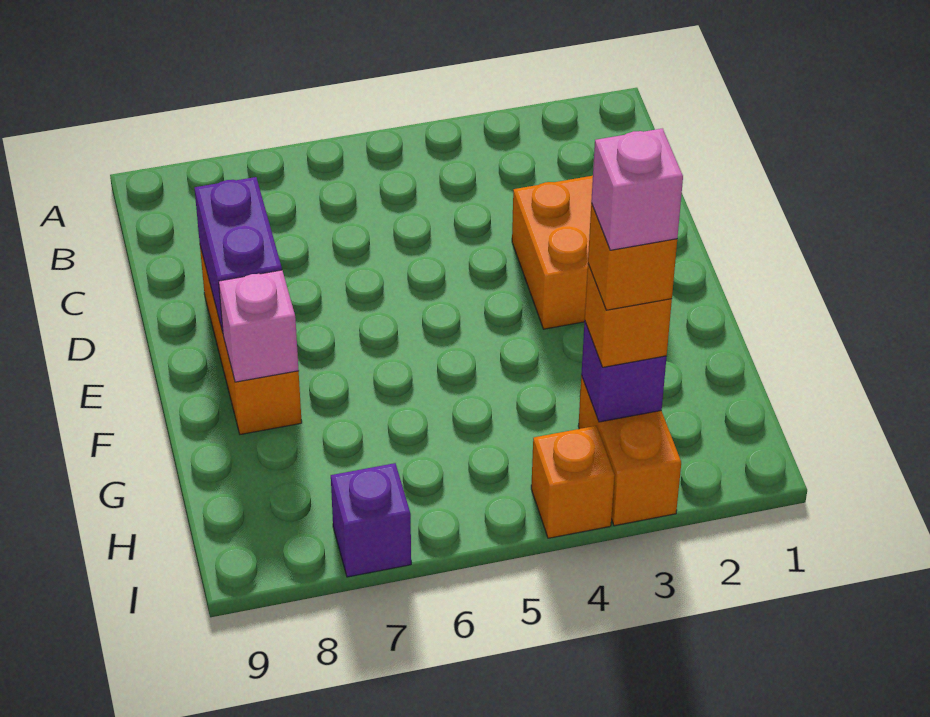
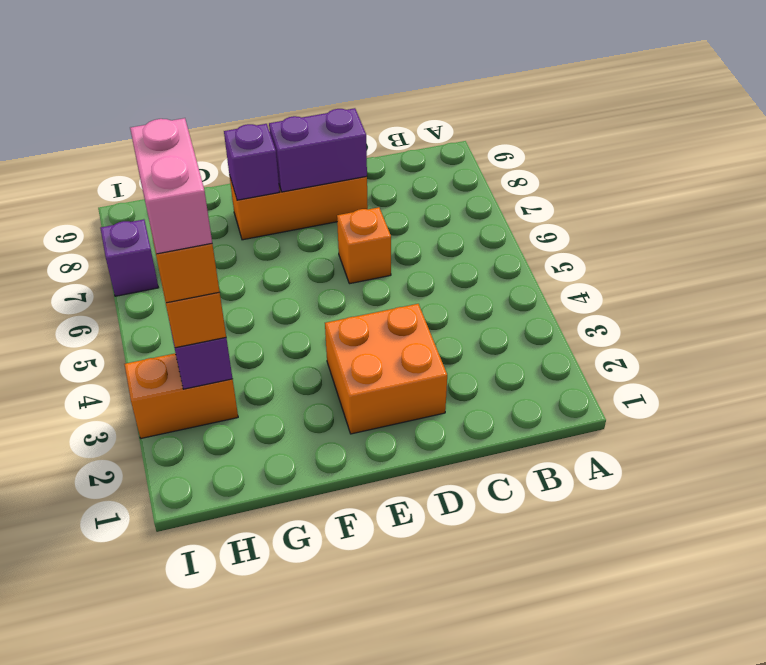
pink 1x1 brick [219,270,299,382] -> purple 1x1 brick [224,124,279,200]
pink 1x1 brick [591,128,683,250] -> pink 1x2 brick [130,118,212,254]
orange 1x1 brick [531,426,615,538] -> orange 1x1 brick moved to [337,207,391,284]

